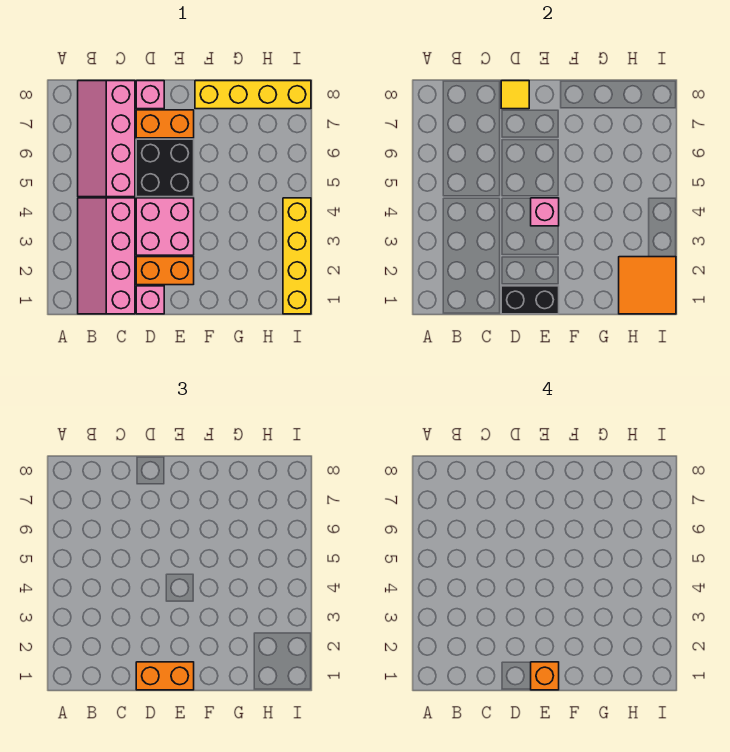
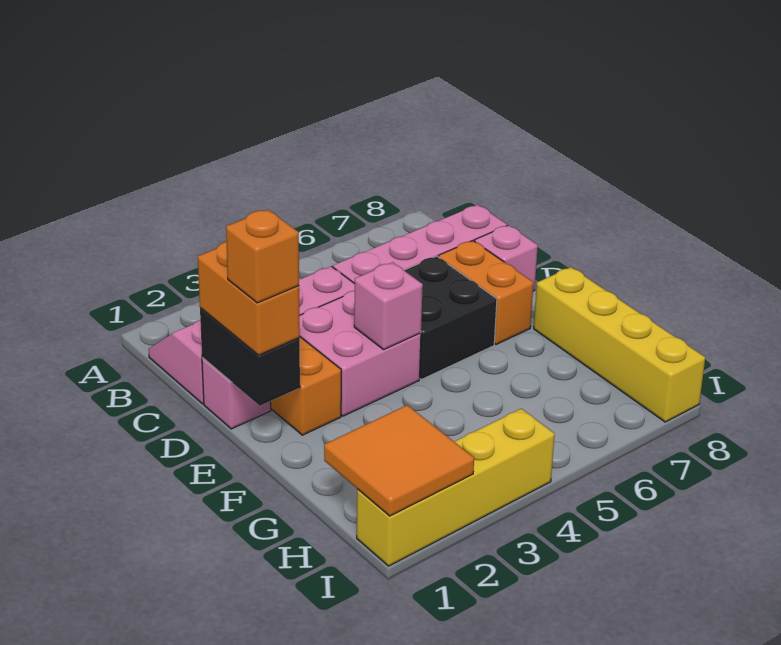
yellow 1x1 tile [501,81,529,109] -> none

